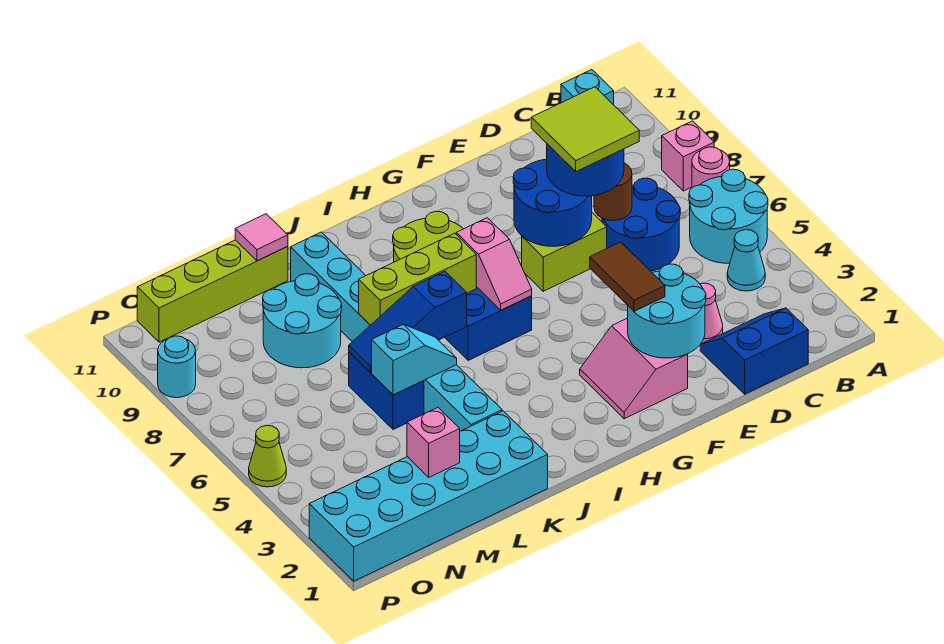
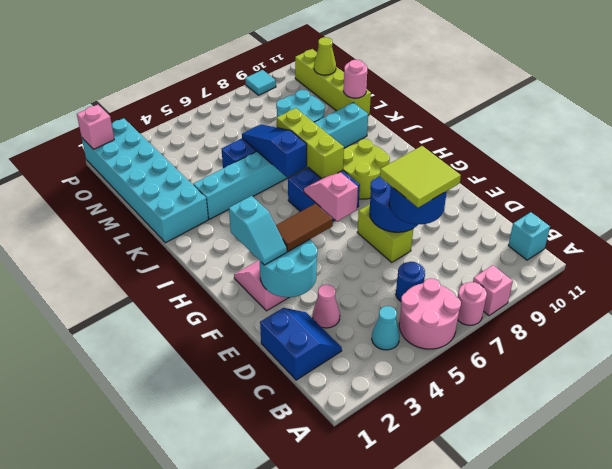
cyan 2x2 round brick [689,169,768,263] -> pink 2x2 round brick [399,278,461,349]
blue 2x2 round brick [602,178,680,271] -> blue 1x1 round brick [396,262,425,301]
brown 1x1 round brick [594,163,632,221] -> none
pink 1x2 slope [456,218,532,310] -> pink 1x2 slope turned to [304,172,358,221]
cyan 1x2 slope [372,324,457,395] -> cyan 1x2 slope moved to [229,196,287,265]
pink 1x1 tile [235,214,288,261] -> pink 1x1 round brick [344,60,367,98]
pink 1x1 brick [407,408,460,477] -> pink 1x1 brick moved to [77,105,114,149]
lime 1x1 cone [249,425,286,487] -> lime 1x1 cone moved to [314,37,336,75]
cyan 1x1 round brick [158,336,196,398] -> cyan 1x1 tile [245,70,276,95]

